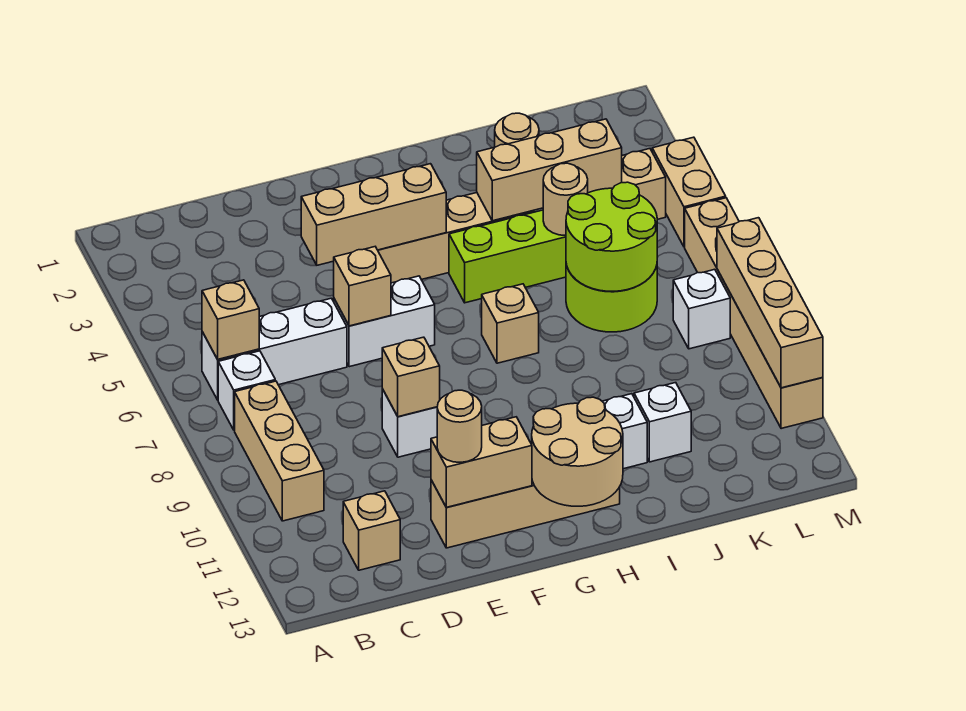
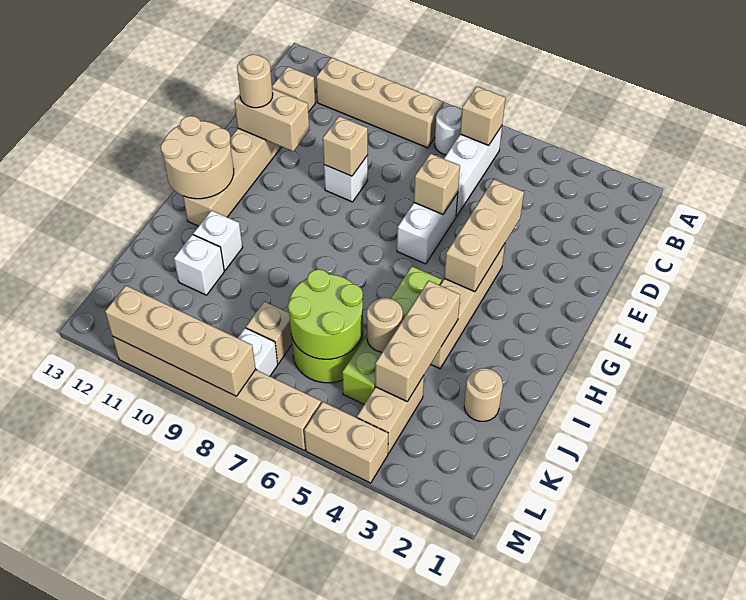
white 1x1 brick [218,351,275,430] -> white 1x1 round brick [435,106,462,155]
tan 1x3 brick [235,381,324,521] -> tan 1x4 brick [316,57,443,148]
tan 1x2 brick [431,417,532,508] -> tan 1x2 brick turned to [234,89,309,151]
tan 1x1 brick [482,284,539,363] -> tan 1x1 brick moved to [246,301,292,364]

